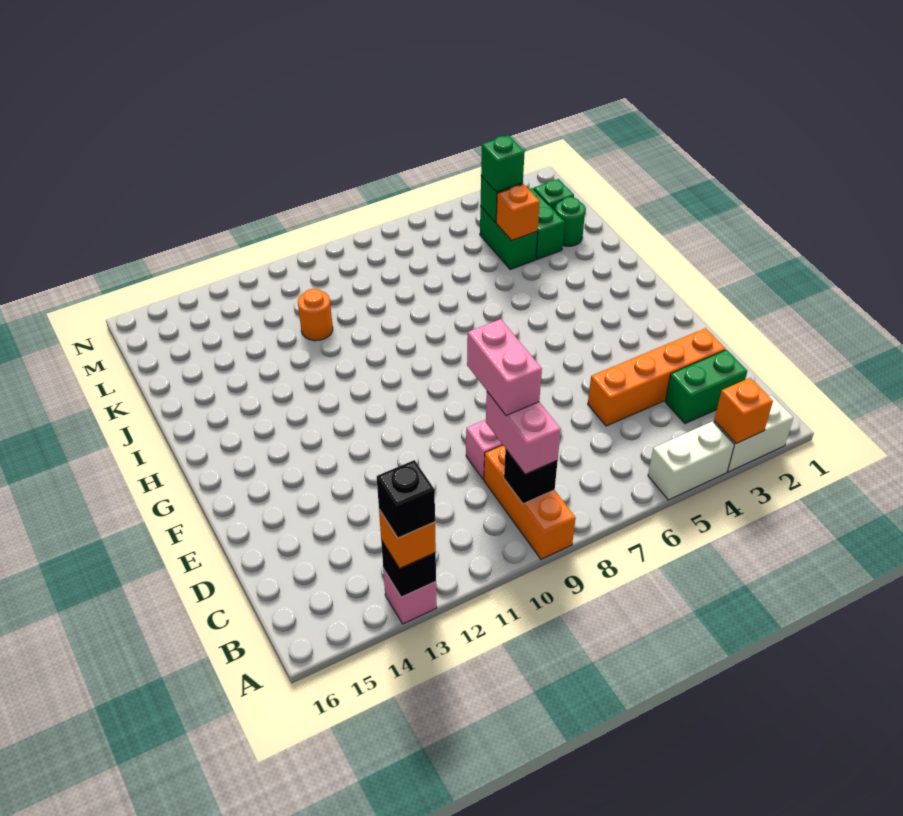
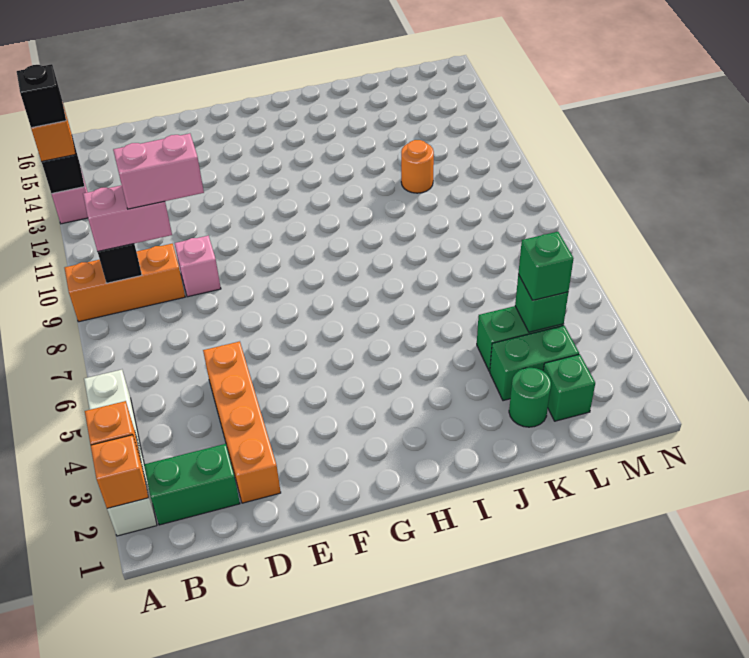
green 1x2 brick [665,350,747,424] -> green 1x2 brick turned to [144,444,240,525]
orange 1x1 brick [496,184,540,241] -> orange 1x1 brick moved to [91,435,148,508]

